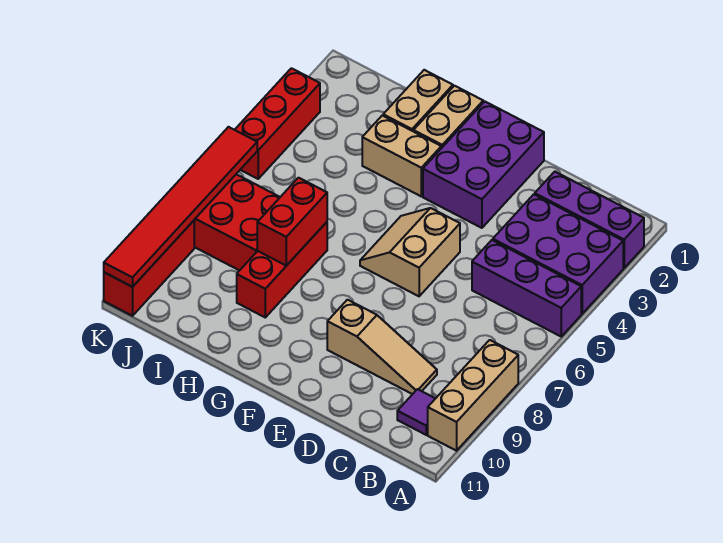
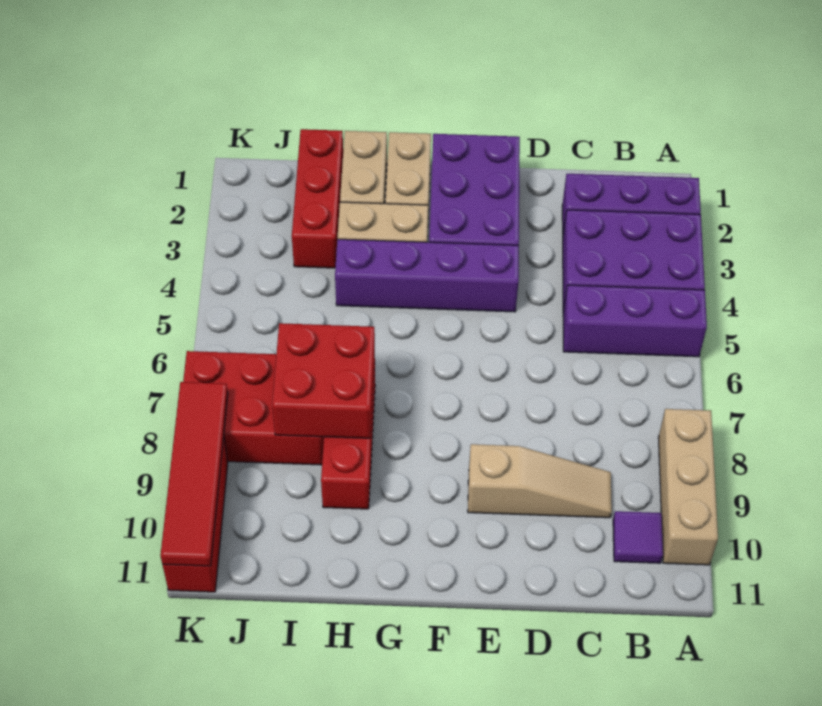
none -> purple 1x4 brick [335,239,519,312]
tan 2x2 slope [360,208,460,296] -> none
red 1x2 brick [257,178,327,266] -> red 2x2 brick [272,323,375,438]
red 1x3 brick [235,68,320,179] -> red 1x3 brick moved to [292,129,343,268]
red 1x6 tile [104,127,257,287] -> red 1x4 tile [160,382,228,566]

